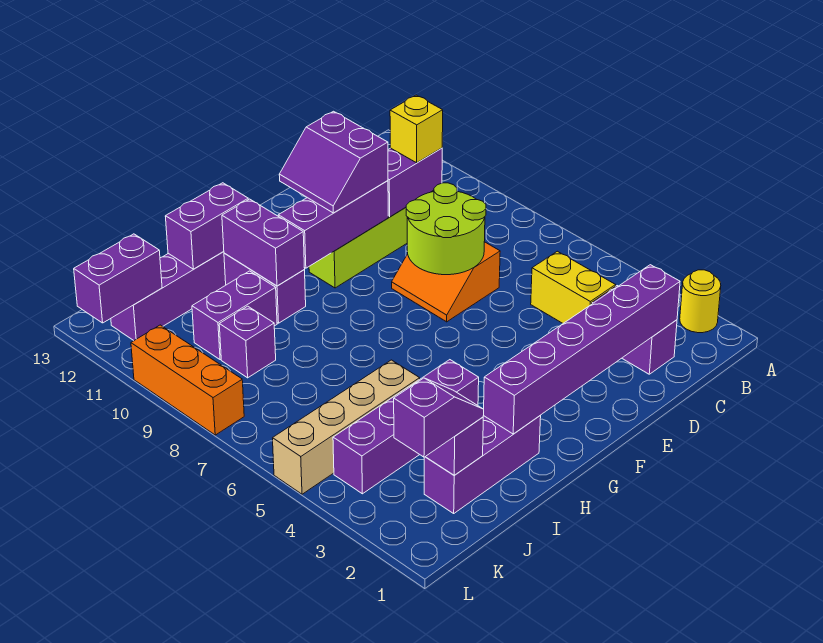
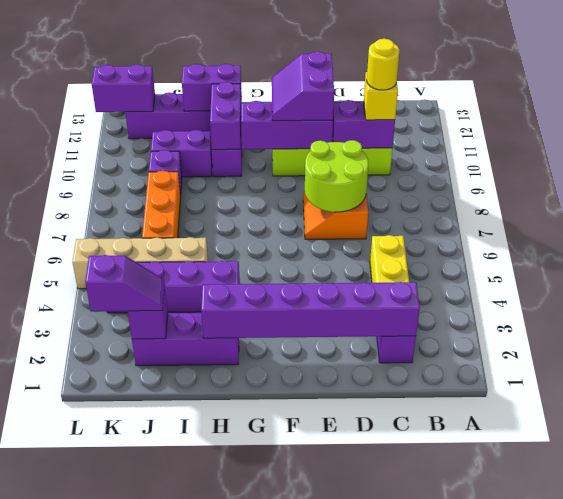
yellow 1x1 round brick [680,270,721,333] -> yellow 1x1 round brick moved to [367,39,399,90]
orange 1x3 brick [131,325,244,435] -> orange 1x3 brick moved to [142,171,181,238]

